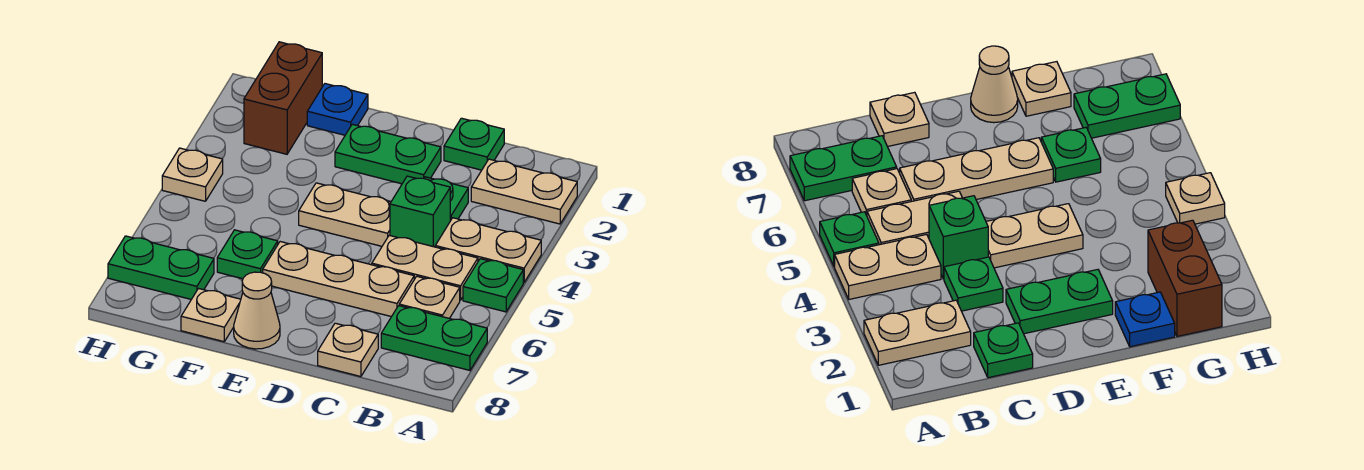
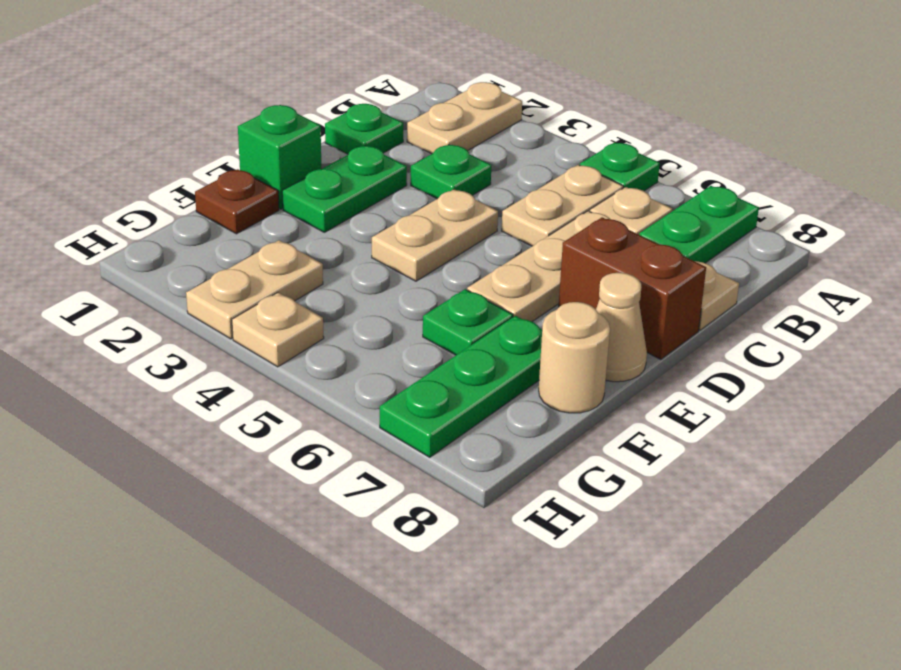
tan 1x2 plate [435,218,541,283] -> tan 1x2 plate moved to [186,240,323,339]
green 1x1 brick [390,176,450,247] -> green 1x1 brick moved to [238,105,321,209]
blue 1x1 plate [307,84,368,135] -> brown 1x1 plate [195,169,279,234]
tan 1x1 plate [181,289,241,342] -> tan 1x1 round brick [539,302,610,413]
brown 1x2 brick [244,42,322,154] -> brown 1x2 brick moved to [559,217,706,359]
green 1x2 plate [108,236,214,299] -> green 1x3 plate [380,316,542,457]

